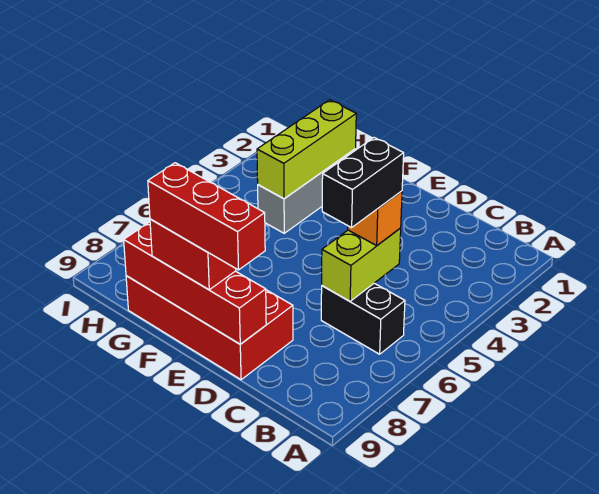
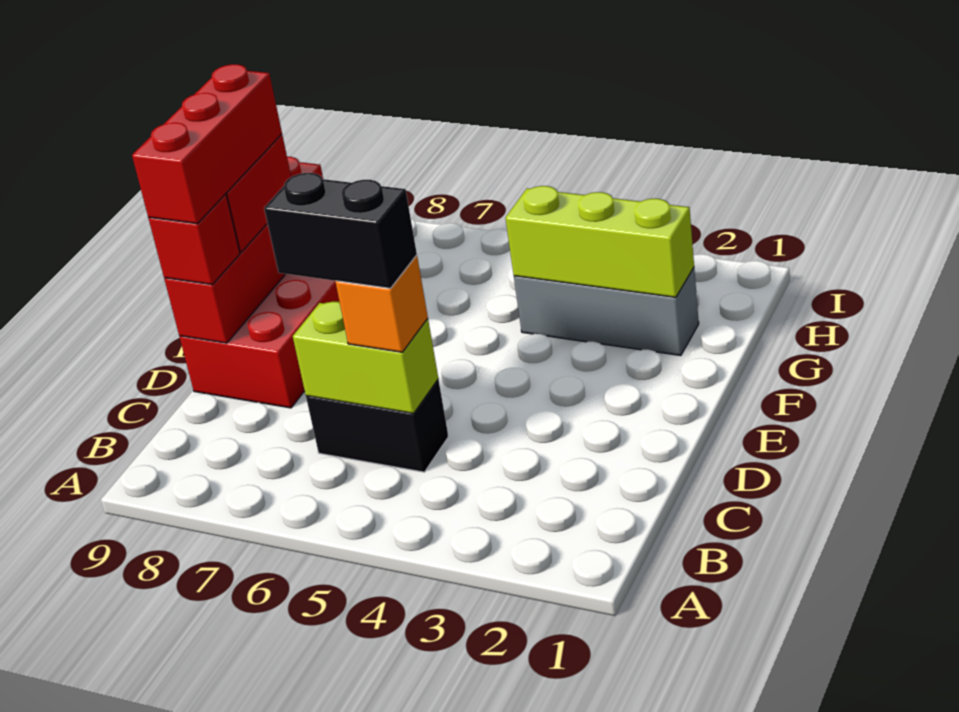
black 1x2 brick [321,283,405,354] -> black 1x2 brick turned to [306,379,448,472]
none -> red 1x1 brick [148,194,240,285]

